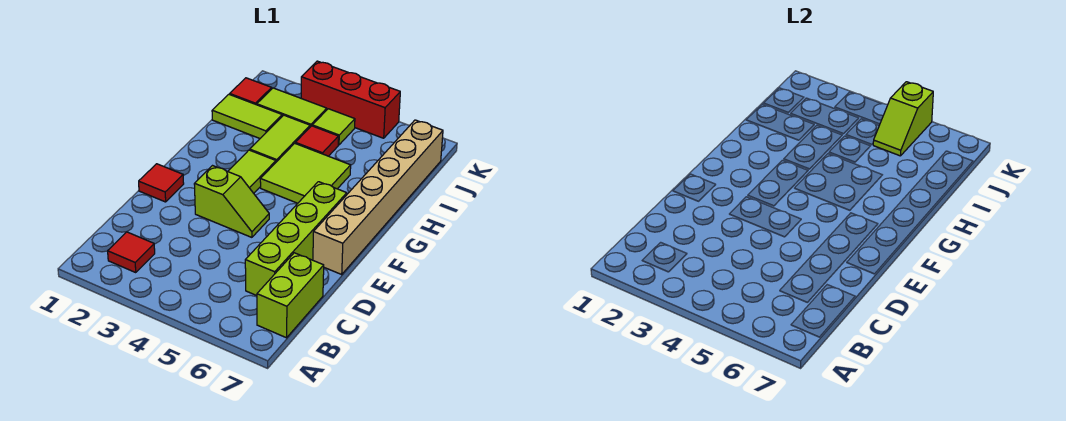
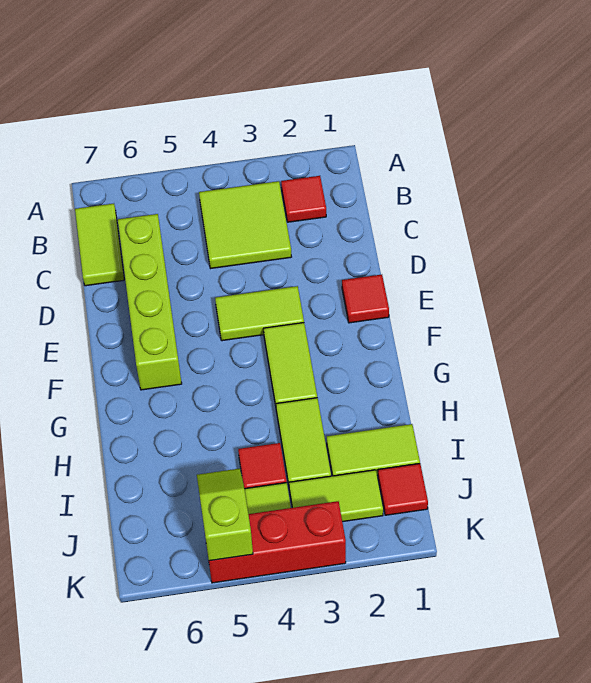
lime 1x2 brick [257,253,324,338] -> lime 1x2 tile [75,204,124,286]
lime 1x2 slope [194,166,269,237] -> lime 1x2 tile [215,286,304,341]
tan 1x6 brick [313,120,443,274] -> none
lime 2x2 tile [260,143,351,203] -> lime 2x2 tile moved to [199,181,291,269]

